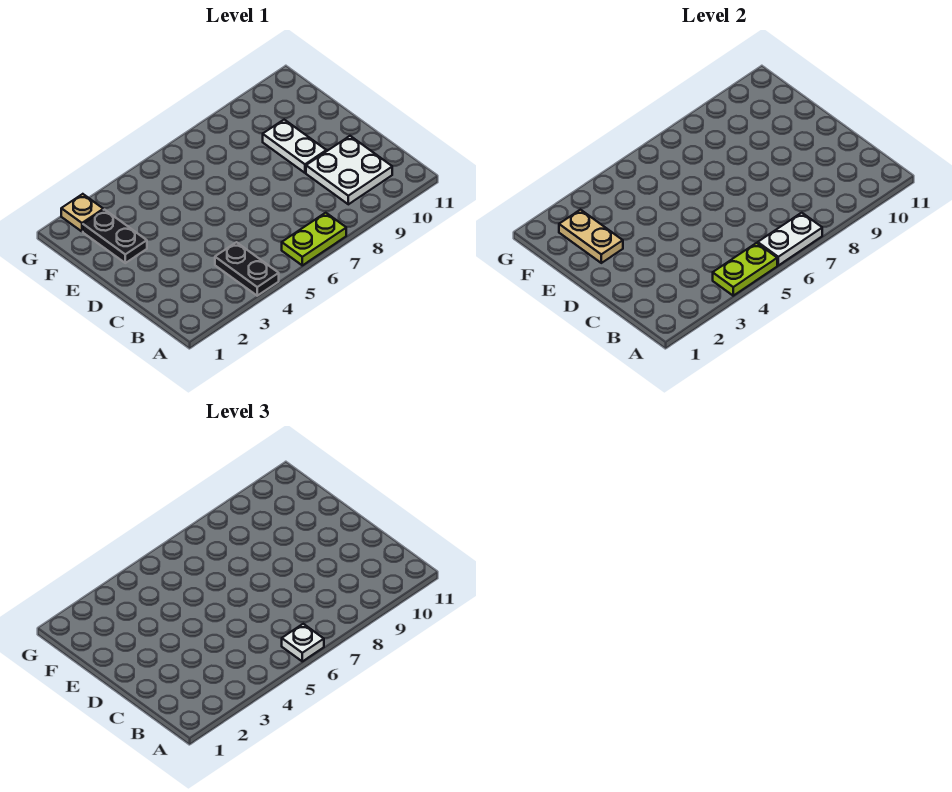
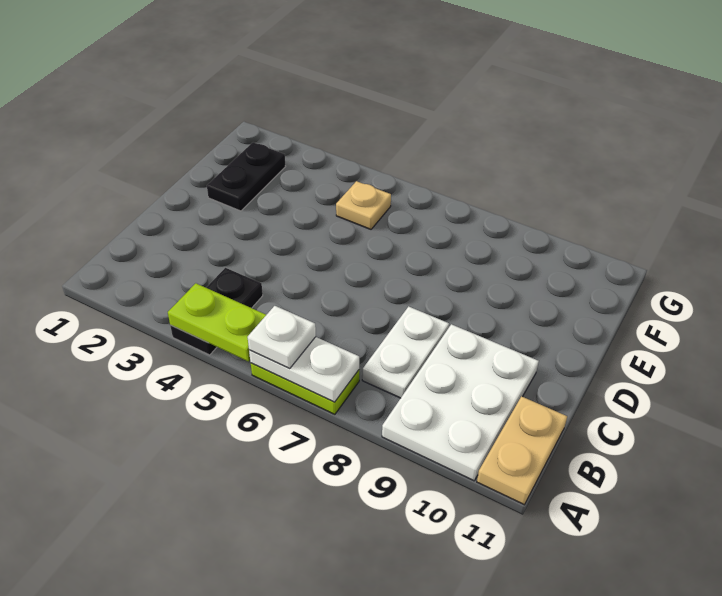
white 2x2 plate [306,136,392,204] -> white 2x3 plate [382,324,539,481]
white 1x2 plate [263,120,326,173] -> white 1x2 plate moved to [362,306,449,398]
tan 1x2 plate [559,210,623,263] -> tan 1x2 plate moved to [477,396,567,505]
tan 1x1 plate [61,194,103,231] -> tan 1x1 plate moved to [336,181,391,229]

